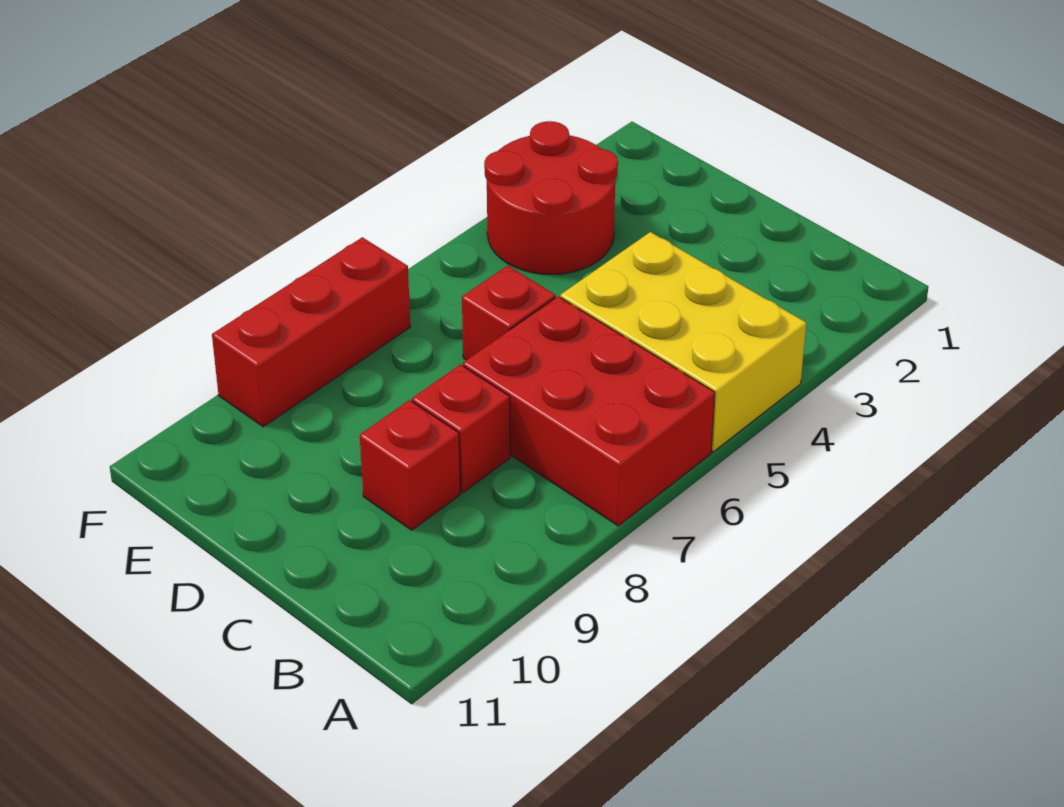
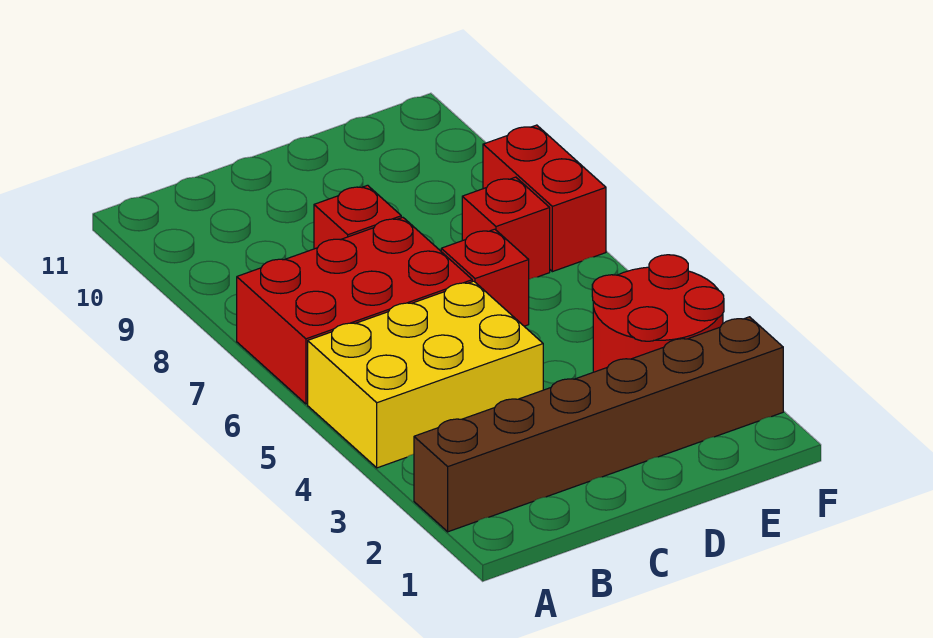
none -> brown 1x6 brick [414,317,783,532]
red 1x1 brick [360,400,460,530] -> red 1x1 brick moved to [462,177,550,279]
red 1x3 brick [212,237,410,427] -> red 1x2 brick [483,125,606,272]

